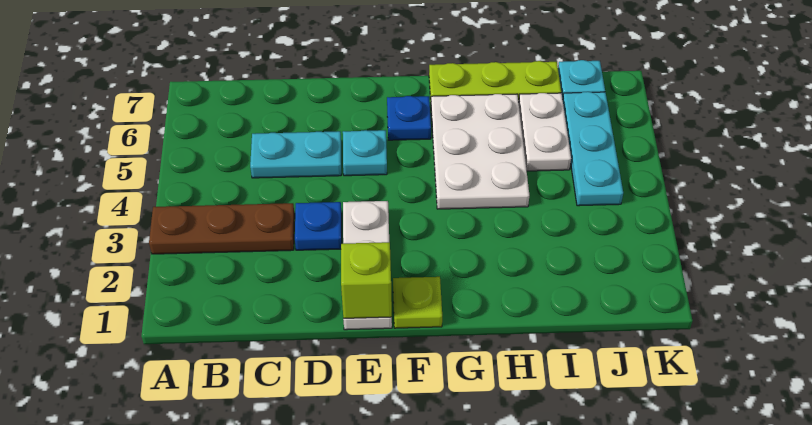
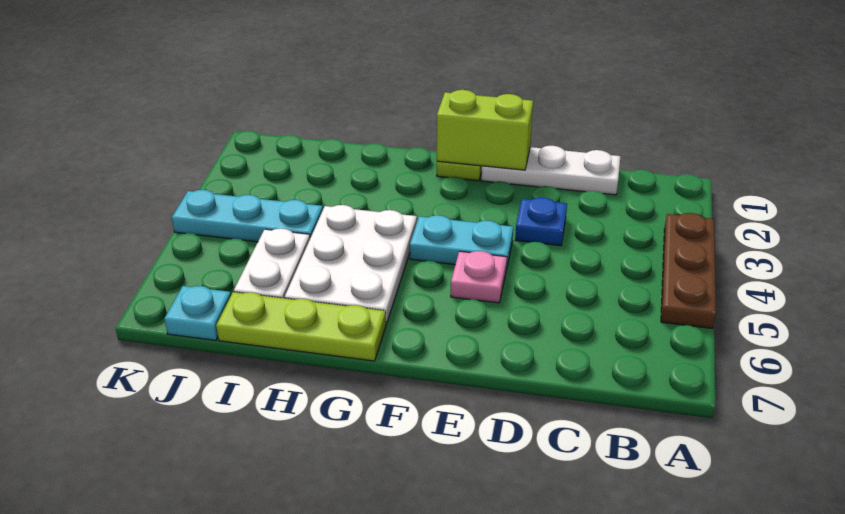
brown 1x3 plate [149,203,295,254] -> brown 1x3 plate turned to [661,213,716,328]
cyan 1x2 plate [250,131,341,178] -> cyan 1x2 plate moved to [410,215,513,269]
white 1x3 plate [343,201,392,330] -> white 1x3 plate turned to [481,146,621,195]
lime 1x1 brick [341,242,392,318] -> lime 1x2 brick [437,90,533,170]
cyan 1x1 plate [343,130,387,176] -> pink 1x1 plate [451,251,507,303]
blue 1x1 plate [387,96,431,140] -> none
cyan 1x3 plate [563,92,623,206] -> cyan 1x3 plate turned to [172,190,323,242]

